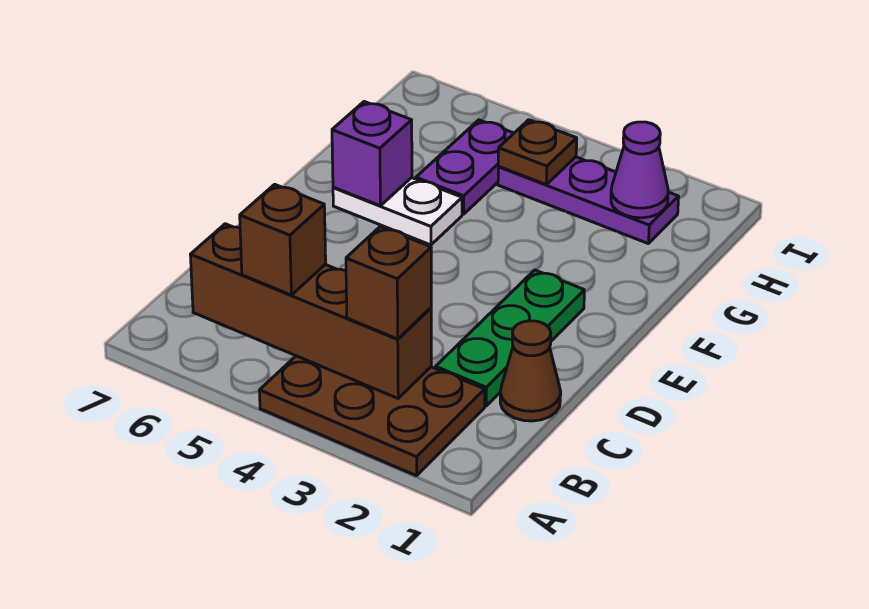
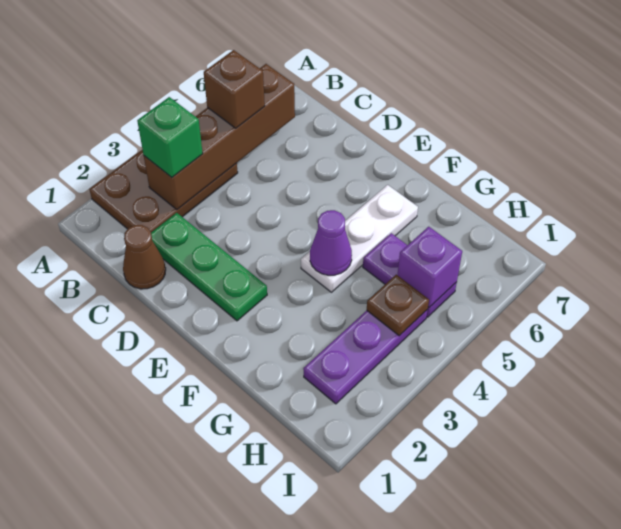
brown 1x1 brick [346,227,431,339] -> green 1x1 brick [137,97,203,177]
white 1x2 plate [333,178,462,245] -> white 1x3 plate [301,185,418,292]
purple 1x1 brick [332,102,412,206] -> purple 1x1 brick moved to [398,227,462,307]
purple 1x1 cone [611,122,668,218] -> purple 1x1 cone moved to [310,210,352,275]

